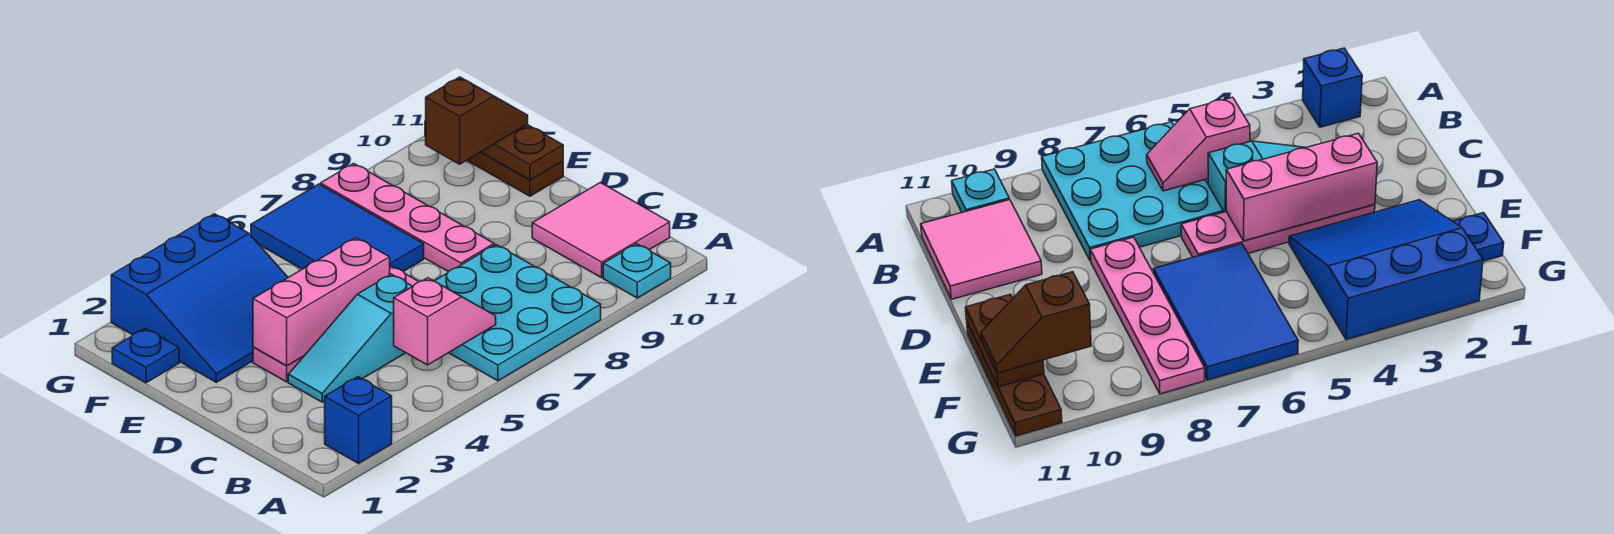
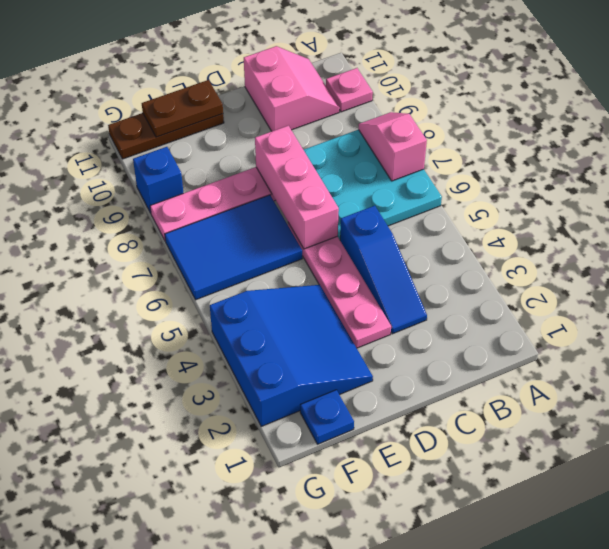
blue 1x1 brick [325,377,392,463] -> blue 1x1 brick moved to [133,147,183,213]
cyan 1x1 plate [603,244,671,298] -> pink 1x1 plate [326,68,373,112]
pink 1x2 slope [394,278,496,365] -> pink 1x2 slope moved to [358,112,427,181]
pink 2x2 tile [532,182,670,278] -> pink 2x2 slope [244,46,340,131]
cyan 1x3 slope [288,274,413,402] -> blue 1x3 slope [340,206,427,334]
pink 1x3 brick [253,238,390,366] -> pink 1x3 brick moved to [255,126,339,249]
brown 1x2 slope [426,77,528,164] -> none

